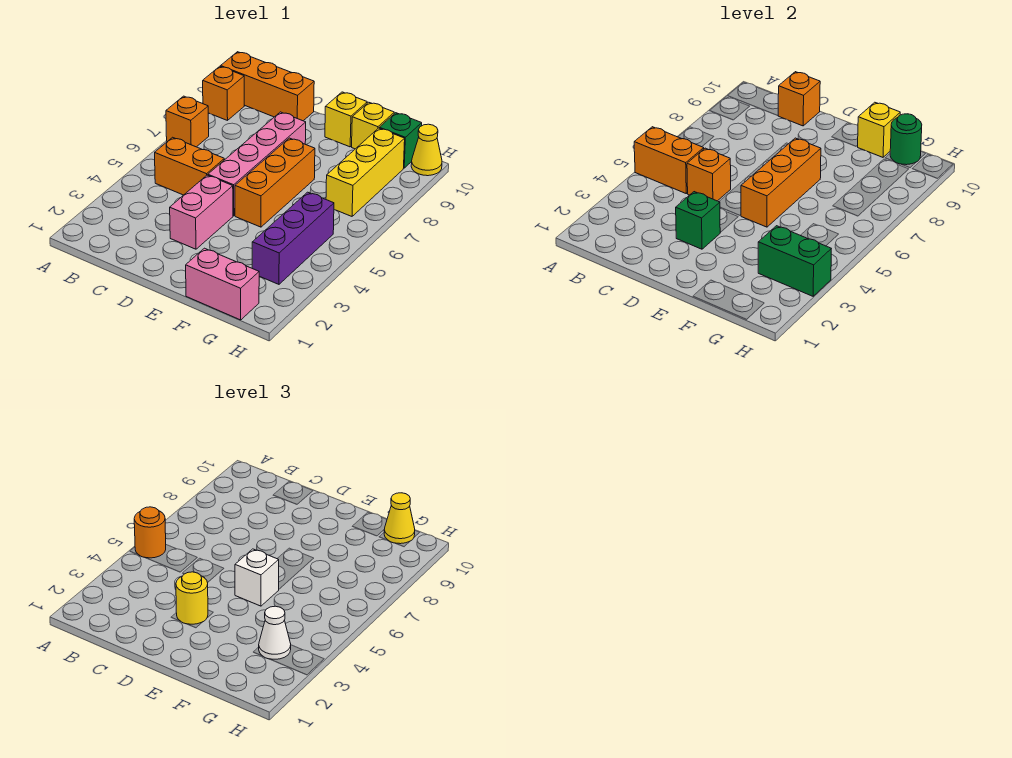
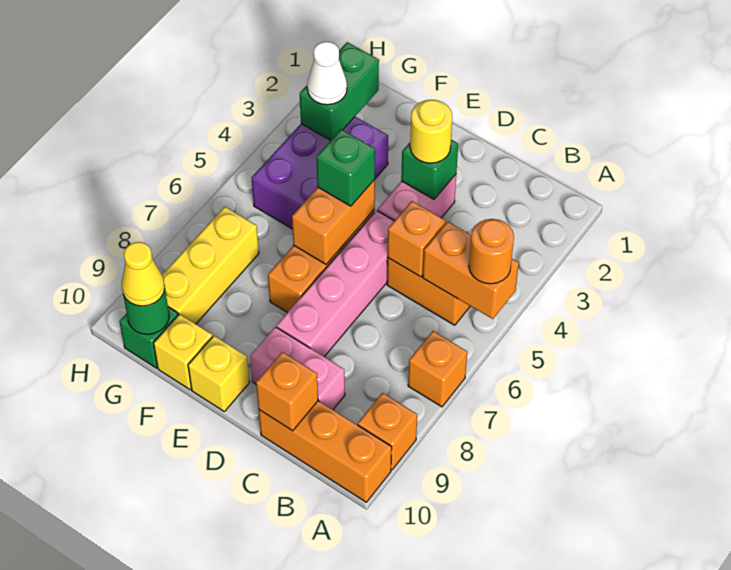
orange 1x3 brick [741,138,821,227] -> orange 1x2 brick [292,180,375,264]
white 1x1 brick [235,549,279,606] -> green 1x1 brick [316,129,375,206]
pink 1x2 brick [186,248,259,320] -> pink 1x2 brick moved to [250,327,345,410]
yellow 1x1 brick [858,102,900,157] -> none
purple 1x3 brick [252,192,334,284] -> purple 2x3 brick [252,117,388,229]
green 1x2 brick [758,226,831,296] -> green 1x2 brick turned to [300,42,379,140]
yellow 1x1 cone [411,124,442,176] -> none

